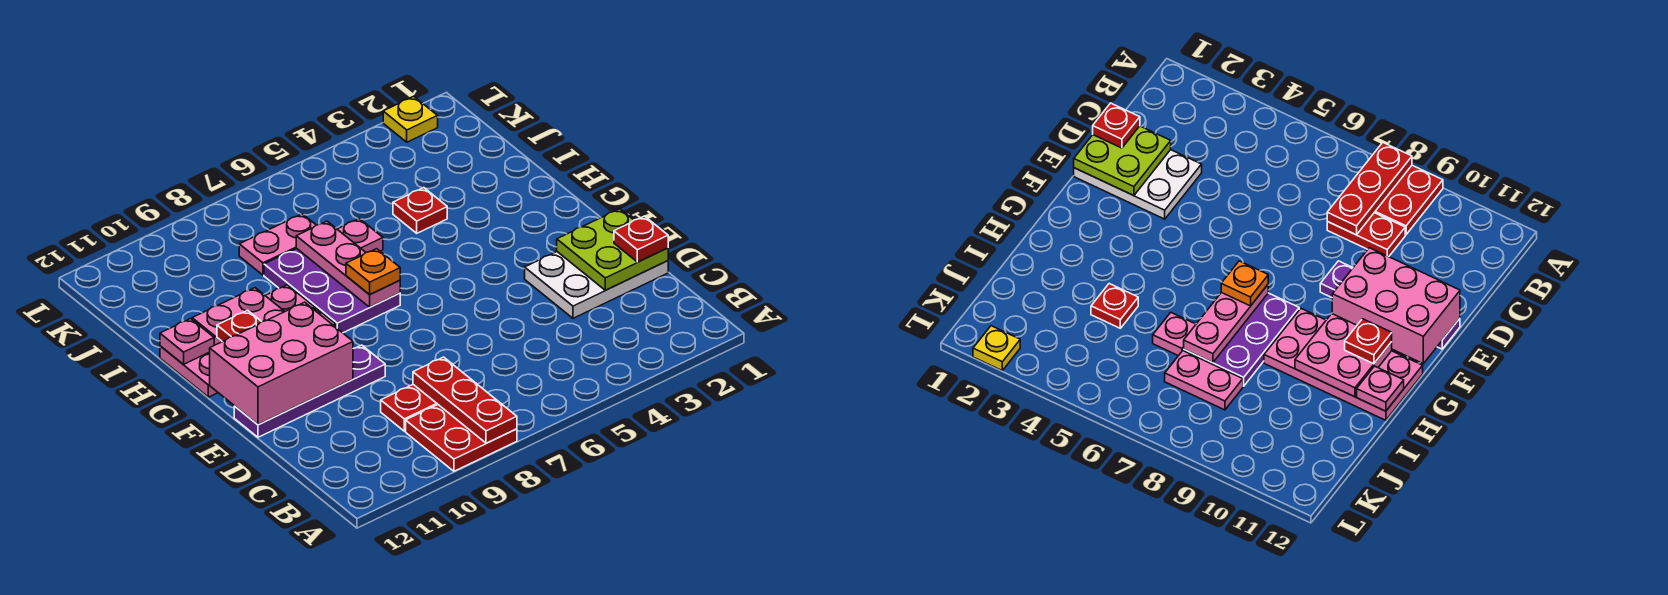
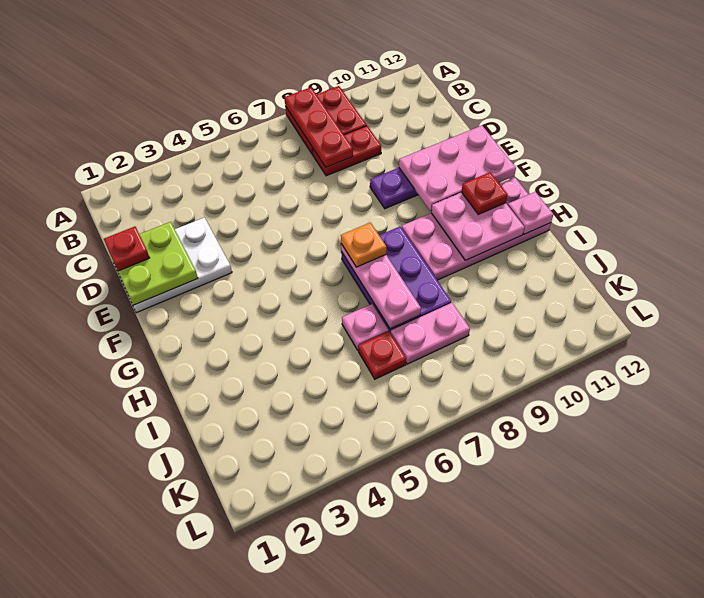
pink 2x3 brick [210,302,353,425] -> pink 2x3 plate [399,126,516,211]
red 1x1 plate [393,188,447,233] -> red 1x1 plate moved to [358,331,406,379]
yellow 1x1 plate [383,97,438,142] -> none

